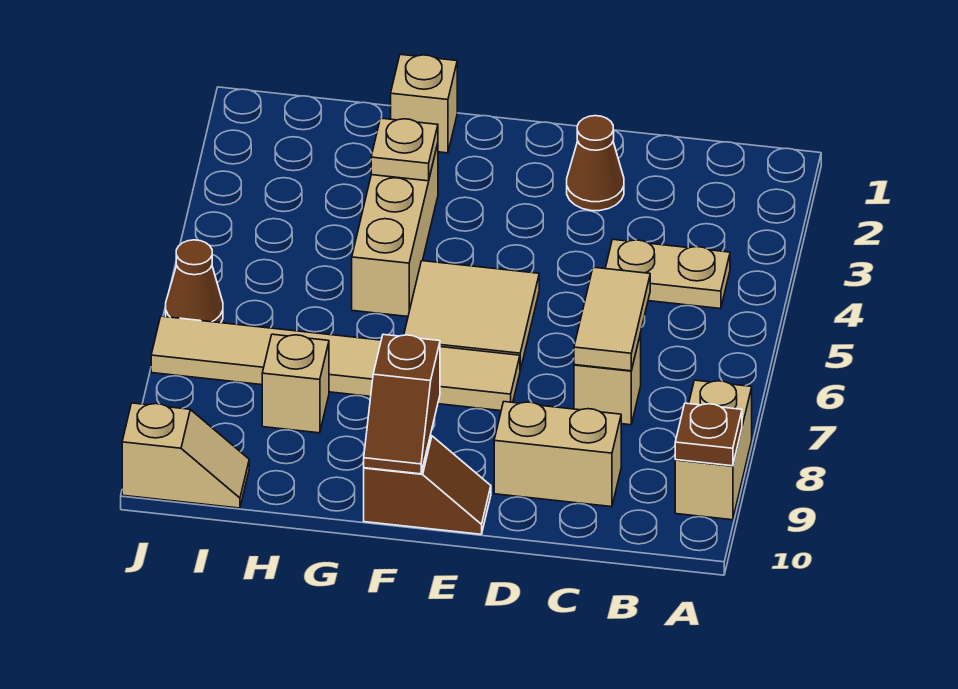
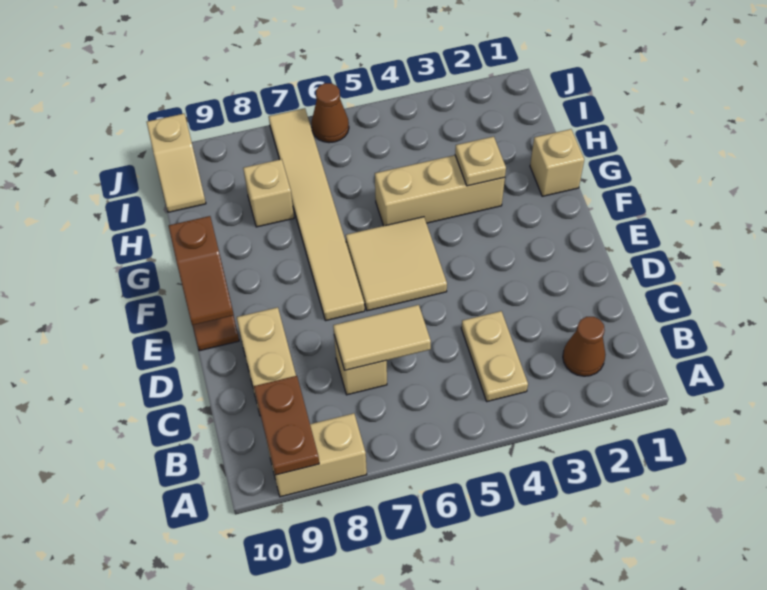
brown 1x1 plate [675,403,742,466] -> brown 1x2 plate [254,376,319,475]
brown 1x1 cone [567,116,624,211] -> brown 1x1 cone moved to [563,317,606,376]
brown 1x2 slope [364,334,440,474] -> brown 1x2 slope turned to [169,216,234,325]

